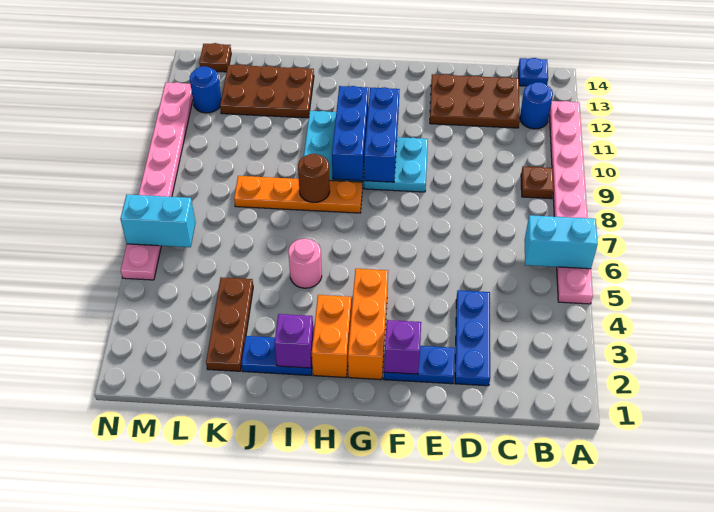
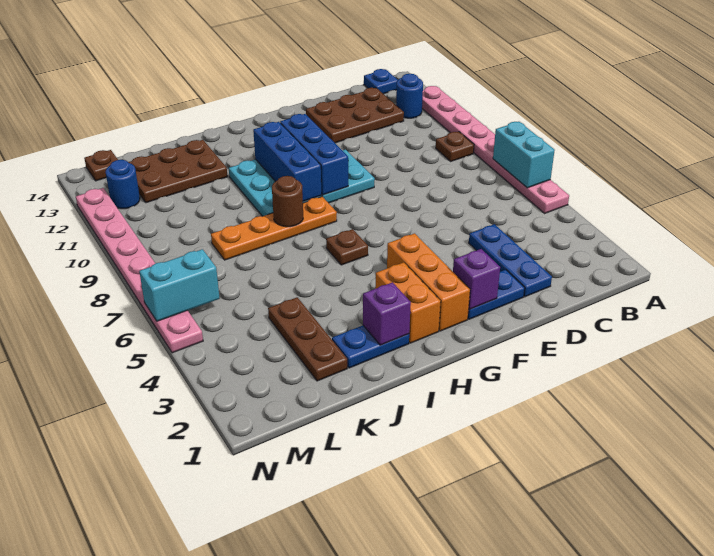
cyan 1x2 brick [525,215,598,269] -> cyan 1x2 brick turned to [493,122,555,188]
none -> brown 1x1 plate [326,229,368,265]
pink 1x1 round brick [288,239,322,288] -> none

